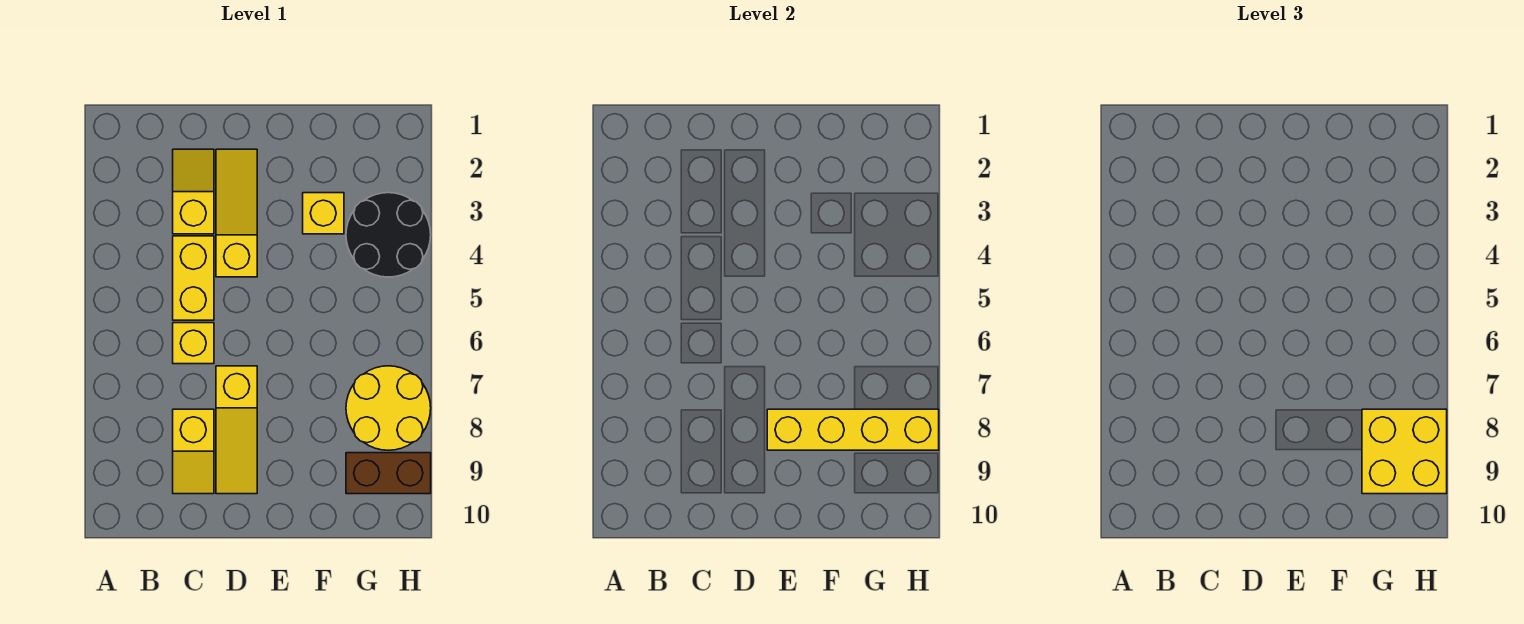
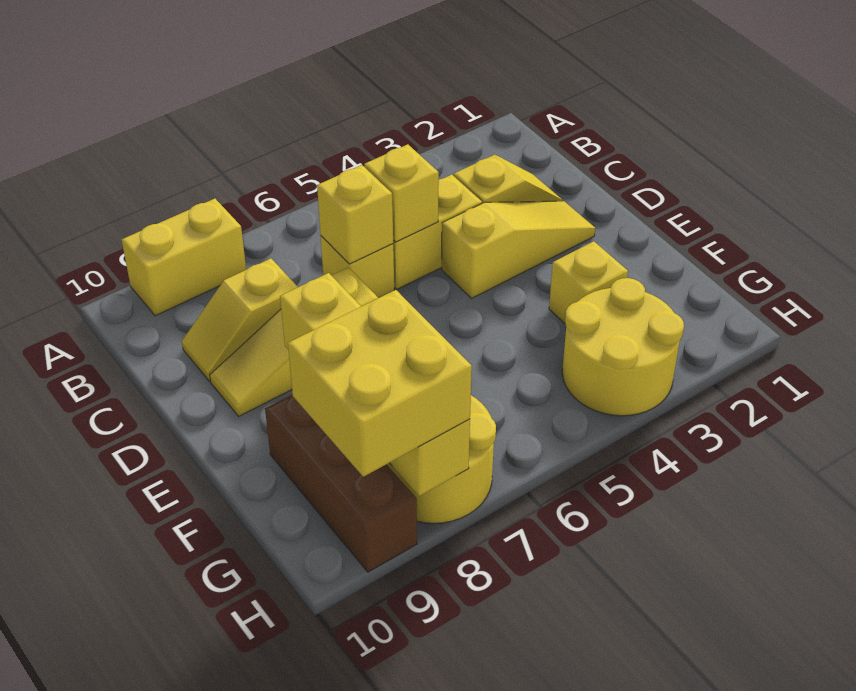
none -> yellow 1x2 brick [122,199,246,316]
none -> yellow 1x1 brick [364,144,439,242]
none -> yellow 1x1 brick [317,165,393,264]
black 2x2 round brick [346,193,431,277] -> yellow 2x2 round brick [562,278,684,416]
brown 1x2 brick [346,453,431,494] -> brown 1x3 brick [265,394,417,572]

